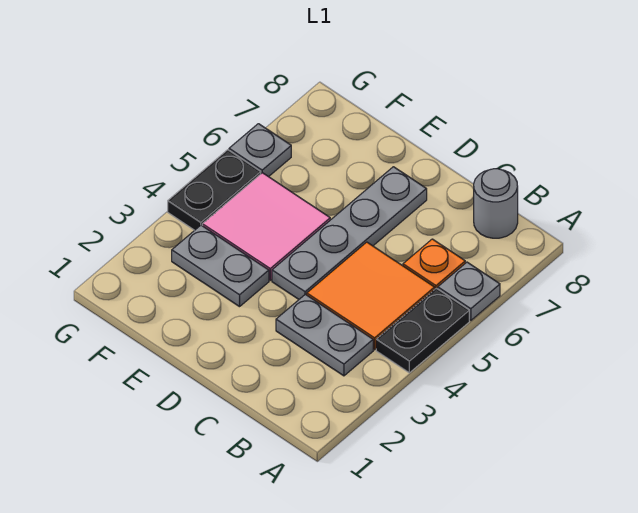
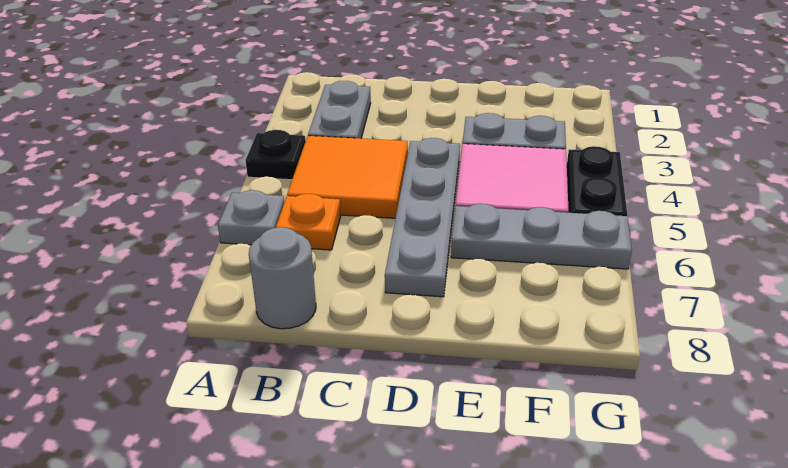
black 1x2 plate [376,288,469,373] -> black 1x1 plate [245,130,305,180]
grey 1x2 plate [276,294,373,376] -> grey 1x2 plate turned to [308,81,371,138]
grey 1x1 plate [229,124,291,177] -> grey 1x3 plate [451,204,632,269]

